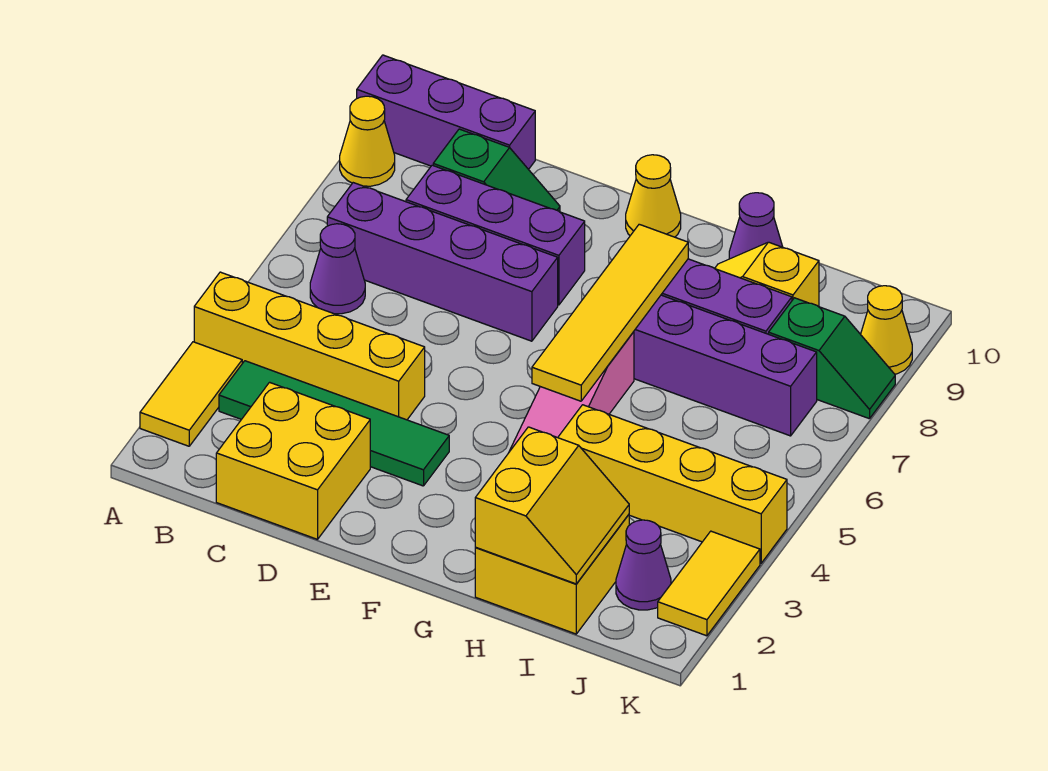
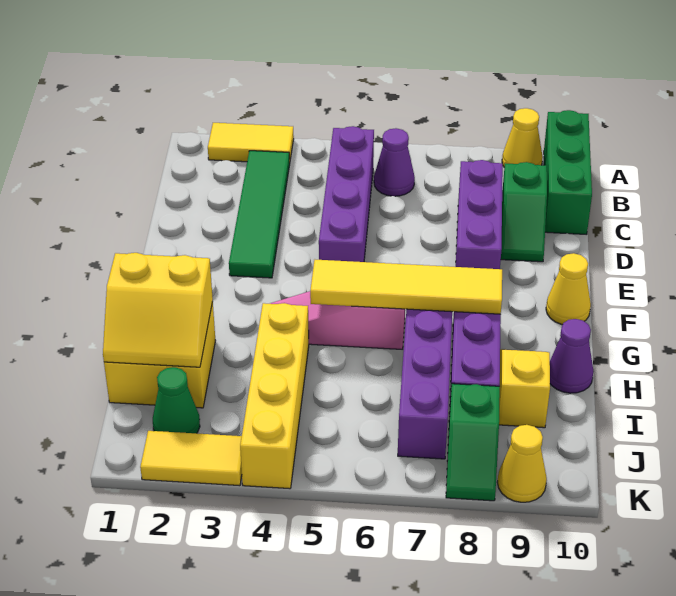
yellow 1x4 brick [194,272,425,420] -> none
purple 1x3 brick [357,55,535,169] -> green 1x3 brick [544,110,592,235]
purple 1x4 brick [327,183,558,341] -> purple 1x4 brick moved to [319,126,374,262]
yellow 2x2 brick [216,382,370,539] -> none
purple 1x1 cone [616,520,671,610] -> green 1x1 cone [153,367,200,433]

